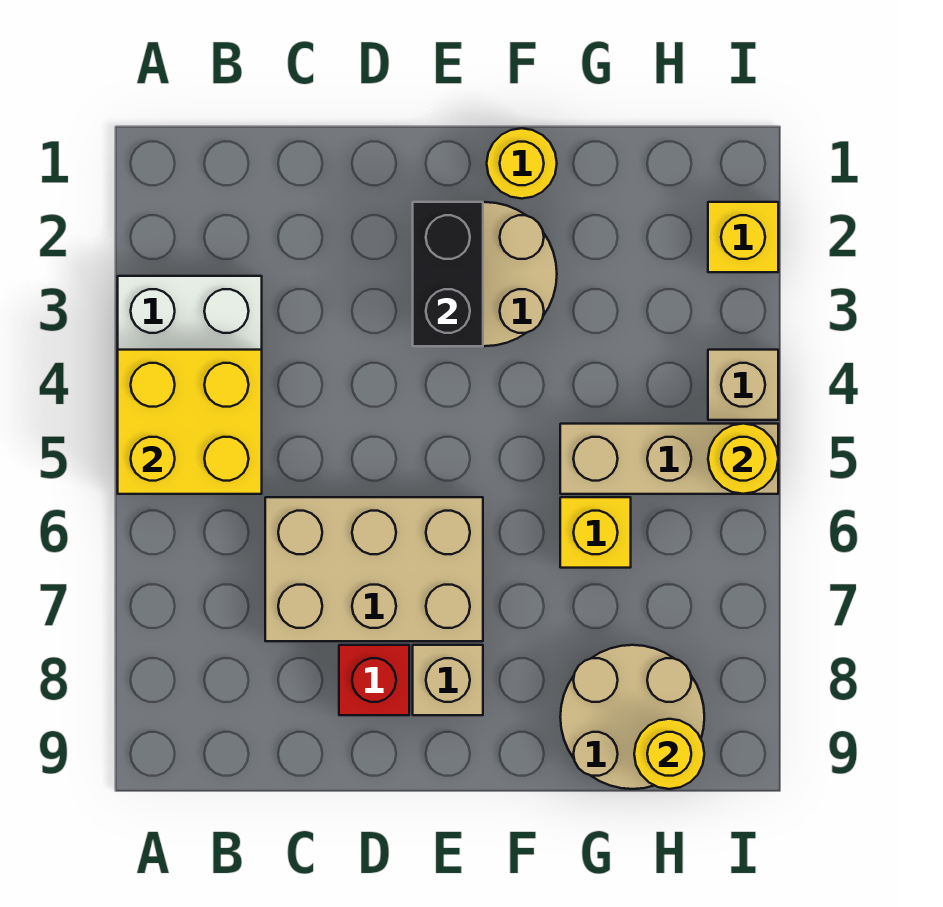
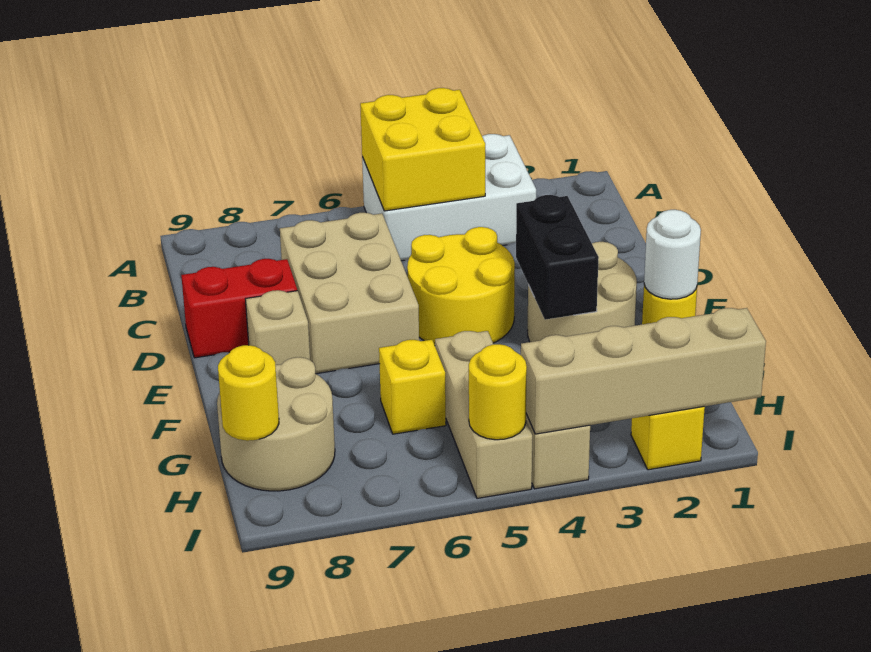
none -> yellow 2x2 round brick [407,227,515,345]
red 1x1 brick [339,645,409,715] -> red 1x2 brick [181,259,297,358]
black 1x2 brick [413,202,483,346] -> black 1x2 brick turned to [516,195,599,320]
none -> white 1x1 round brick [644,210,701,299]
none -> tan 1x4 brick [521,308,766,434]

